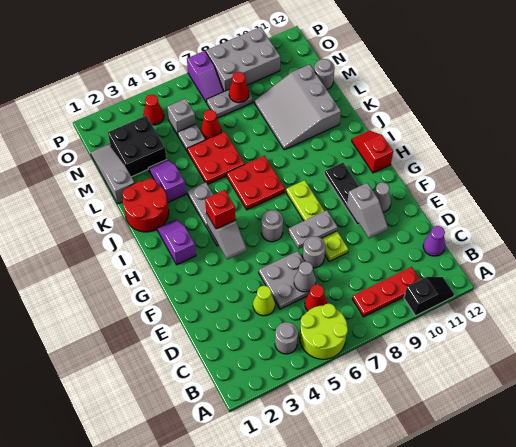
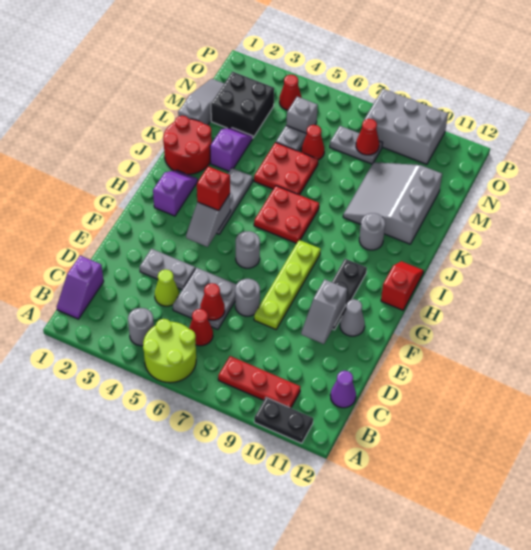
black 1x2 slope [404,277,454,316] -> black 1x2 plate [254,398,313,443]
grey 1x1 cone [294,262,316,292] -> red 1x1 cone [200,283,225,320]
grey 1x2 plate [288,210,338,249] -> grey 1x2 plate moved to [140,249,195,289]
grey 1x1 round brick [314,59,335,89] -> grey 1x1 round brick moved to [359,213,385,250]
purple 1x2 slope [187,51,224,103] -> purple 1x2 slope moved to [57,256,104,319]

